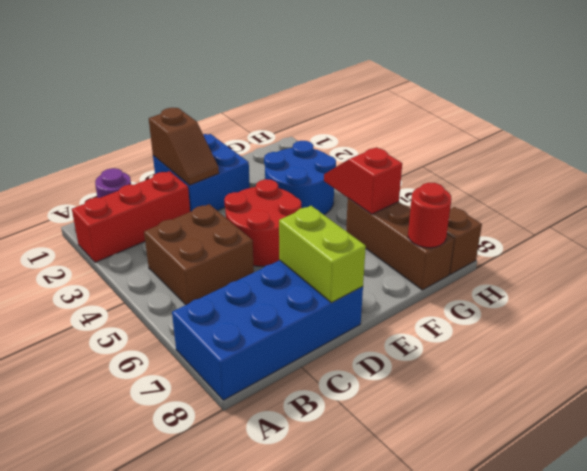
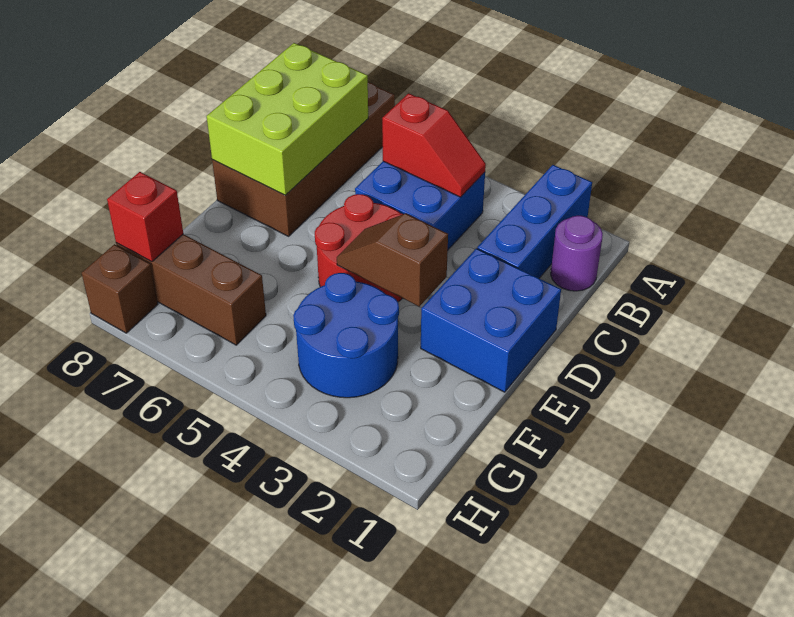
red 1x3 brick [72,171,190,262] -> blue 1x3 brick [477,165,592,278]
blue 2x4 brick [172,260,363,400] -> brown 2x4 brick [212,82,395,236]
brown 2x2 brick [144,204,254,305] -> blue 2x2 brick [355,161,485,250]
brown 1x2 slope [149,108,219,185] -> brown 1x2 slope moved to [337,213,448,306]
lime 1x2 brick [279,206,366,303] -> lime 2x3 brick [207,43,368,195]
red 1x2 slope [324,147,402,214] -> red 1x2 slope moved to [382,93,486,197]
red 1x1 round brick [408,182,451,248] -> red 1x1 brick [107,172,183,262]

